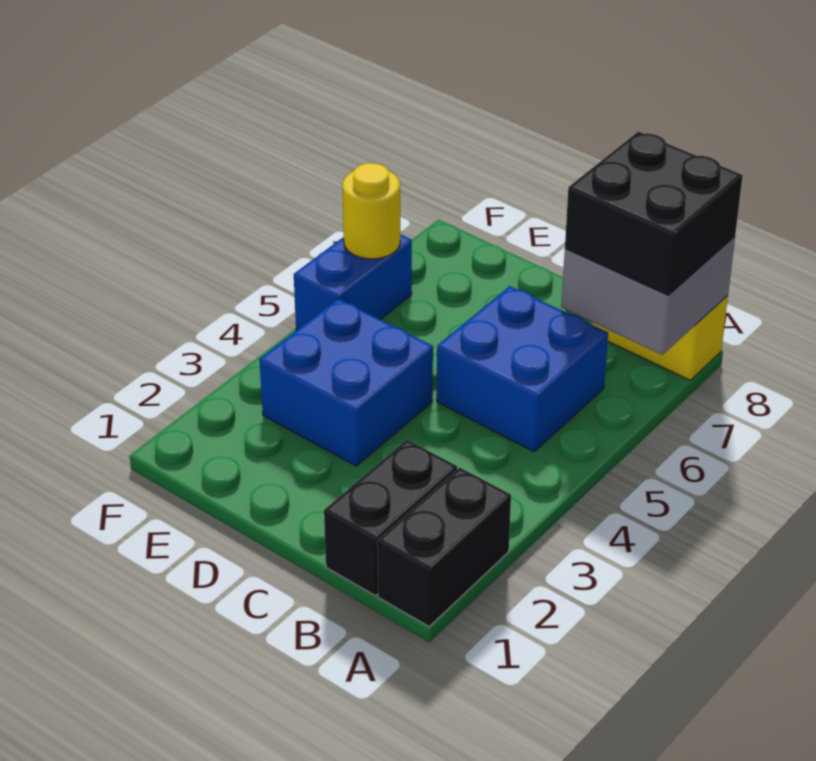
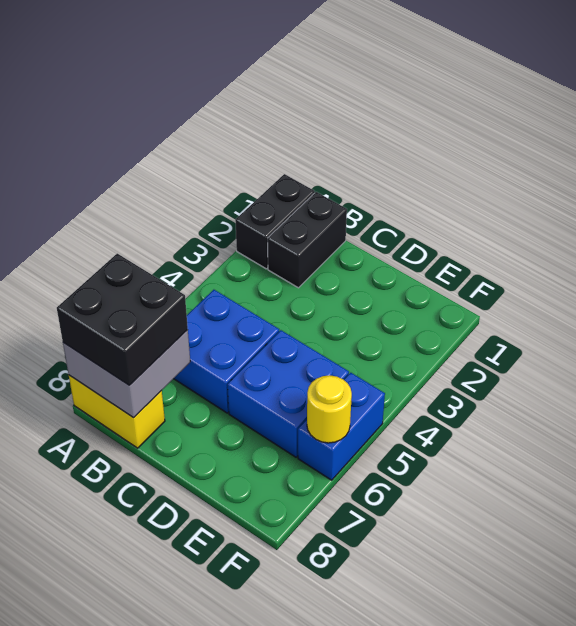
blue 2x2 brick [259,299,433,466] -> blue 2x2 brick moved to [228,330,349,457]

